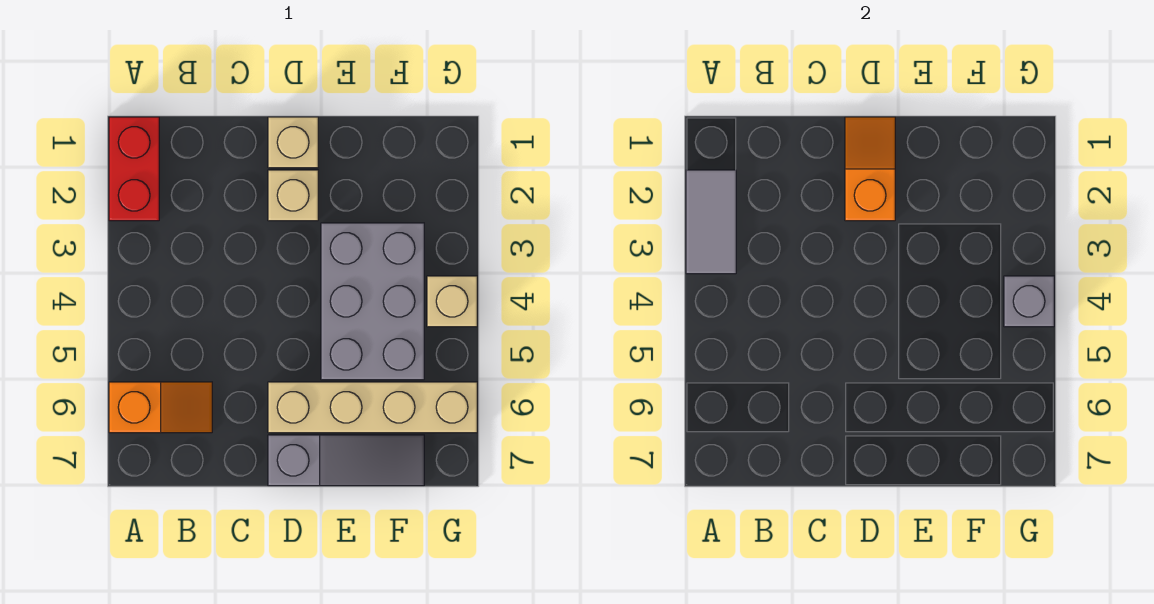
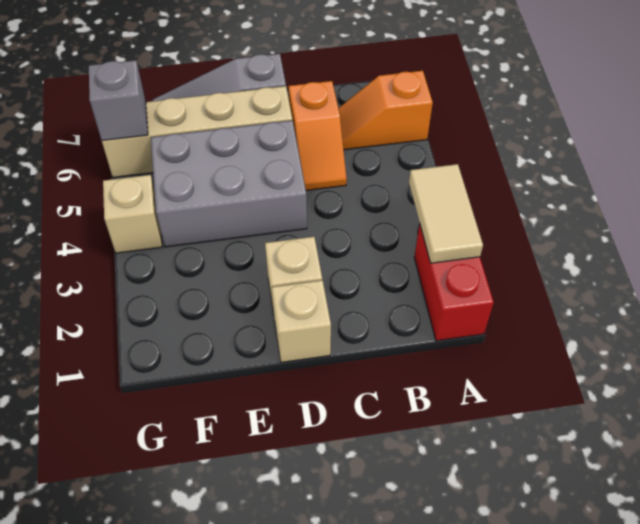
grey 1x2 tile [686,170,736,274] -> tan 1x2 tile [409,164,483,263]
orange 1x2 slope [845,117,895,221] -> orange 1x2 slope moved to [289,81,347,191]
grey 2x3 brick [321,223,424,380] -> grey 2x3 brick turned to [151,121,307,247]
grey 1x1 brick [1004,276,1054,327] -> grey 1x1 brick moved to [89,60,148,141]

